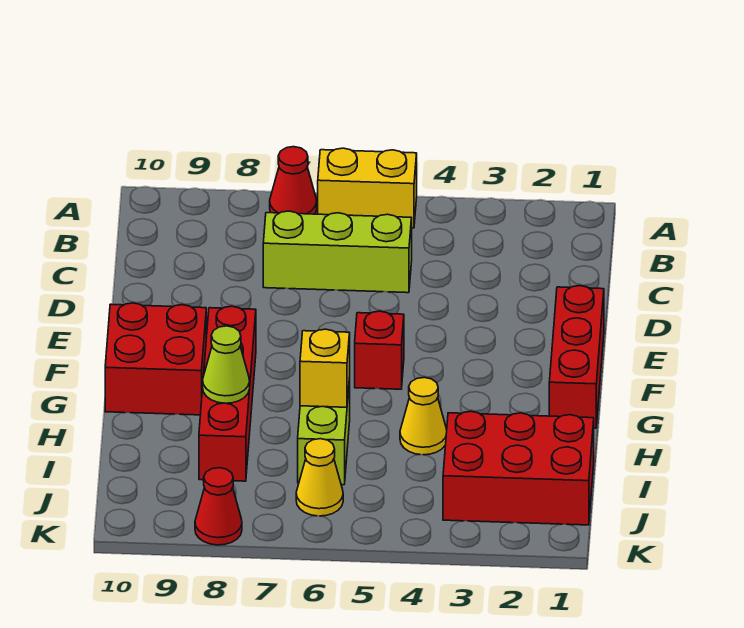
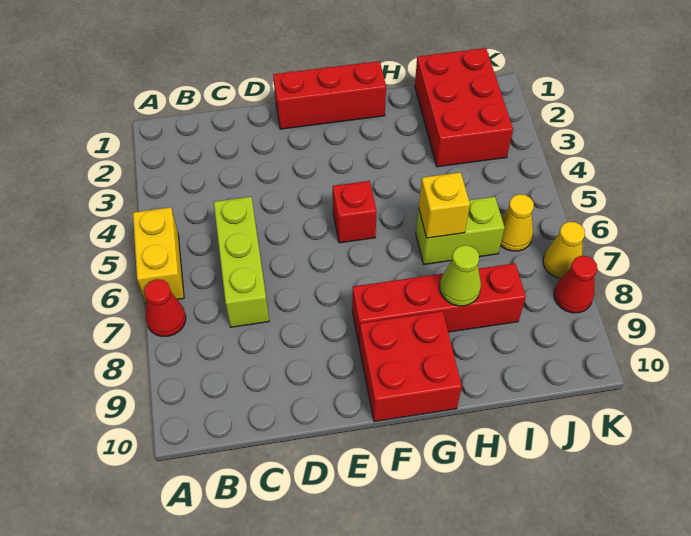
yellow 1x1 cone [400,377,447,455] -> yellow 1x1 cone moved to [543,222,585,278]

